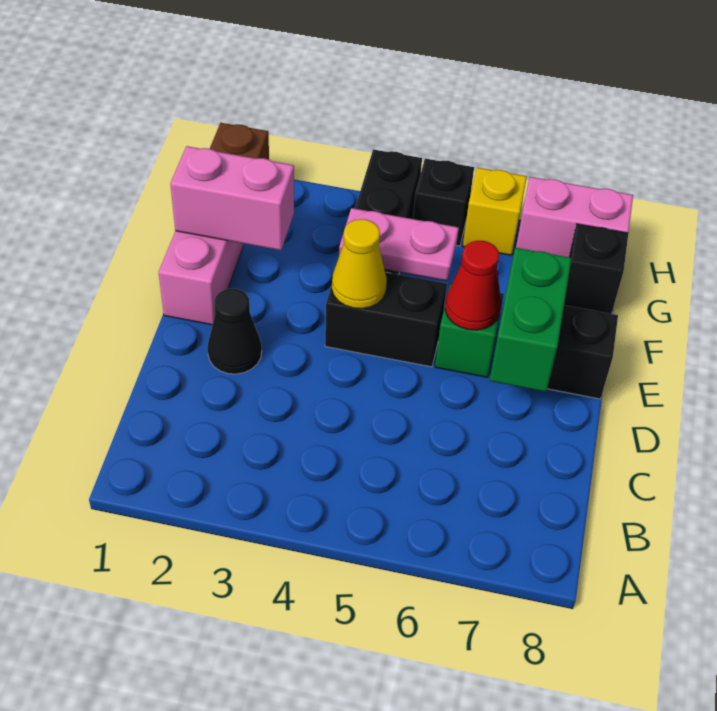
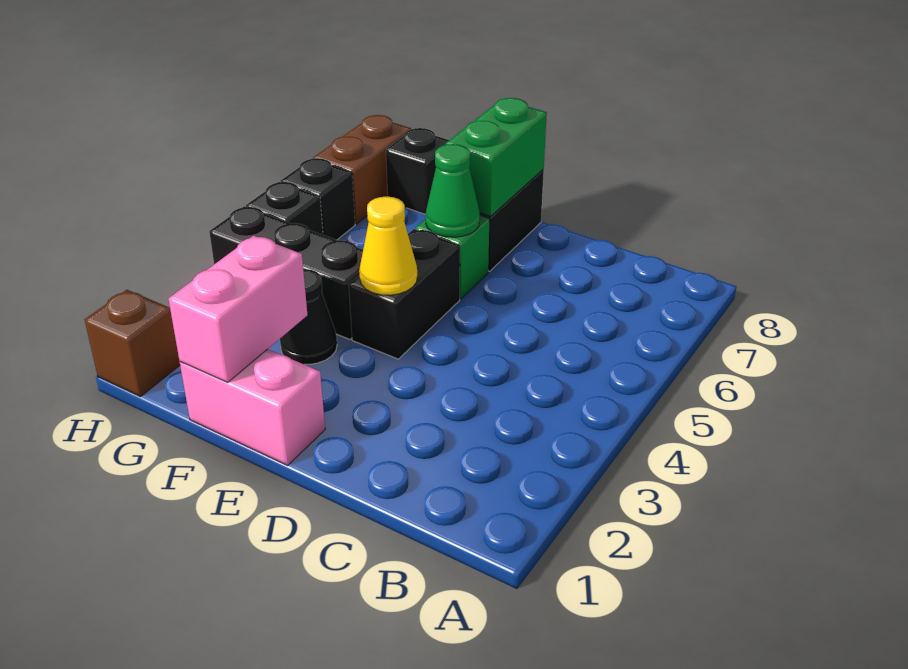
black 1x1 cone [207,289,262,374] -> black 1x1 cone moved to [280,269,337,365]
green 1x2 brick [490,248,572,392] -> green 1x2 brick turned to [445,98,547,216]
red 1x1 cone [445,241,501,330] -> green 1x1 cone [426,144,480,237]
pink 1x2 plate [339,208,459,281] -> none
yellow 1x1 brick [463,168,527,255] -> black 1x1 brick [281,158,355,240]
pink 1x2 brick [516,177,633,257] -> brown 1x2 brick [313,115,411,224]

